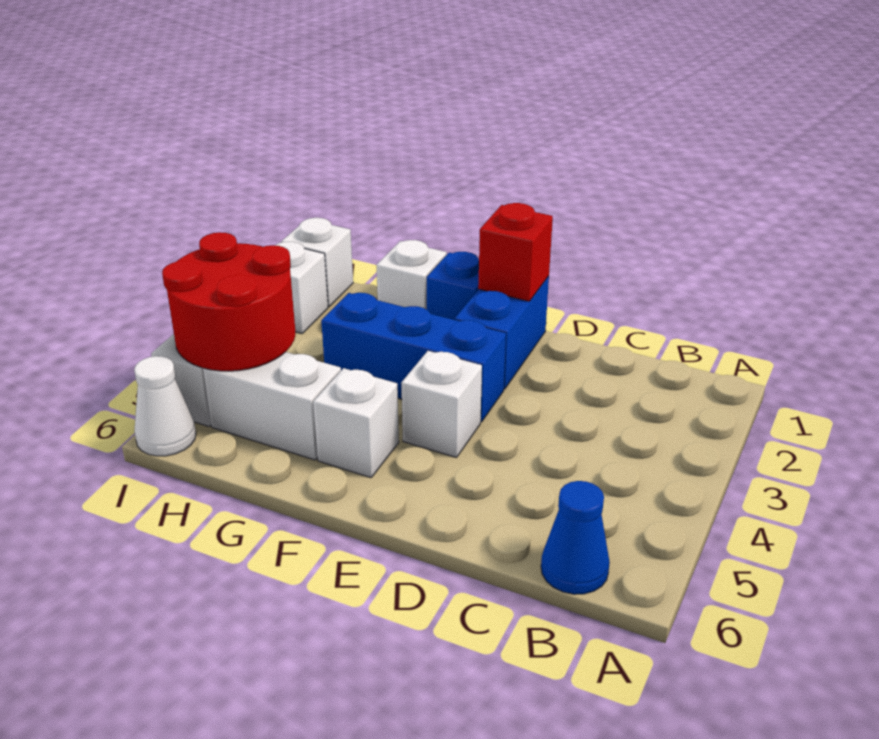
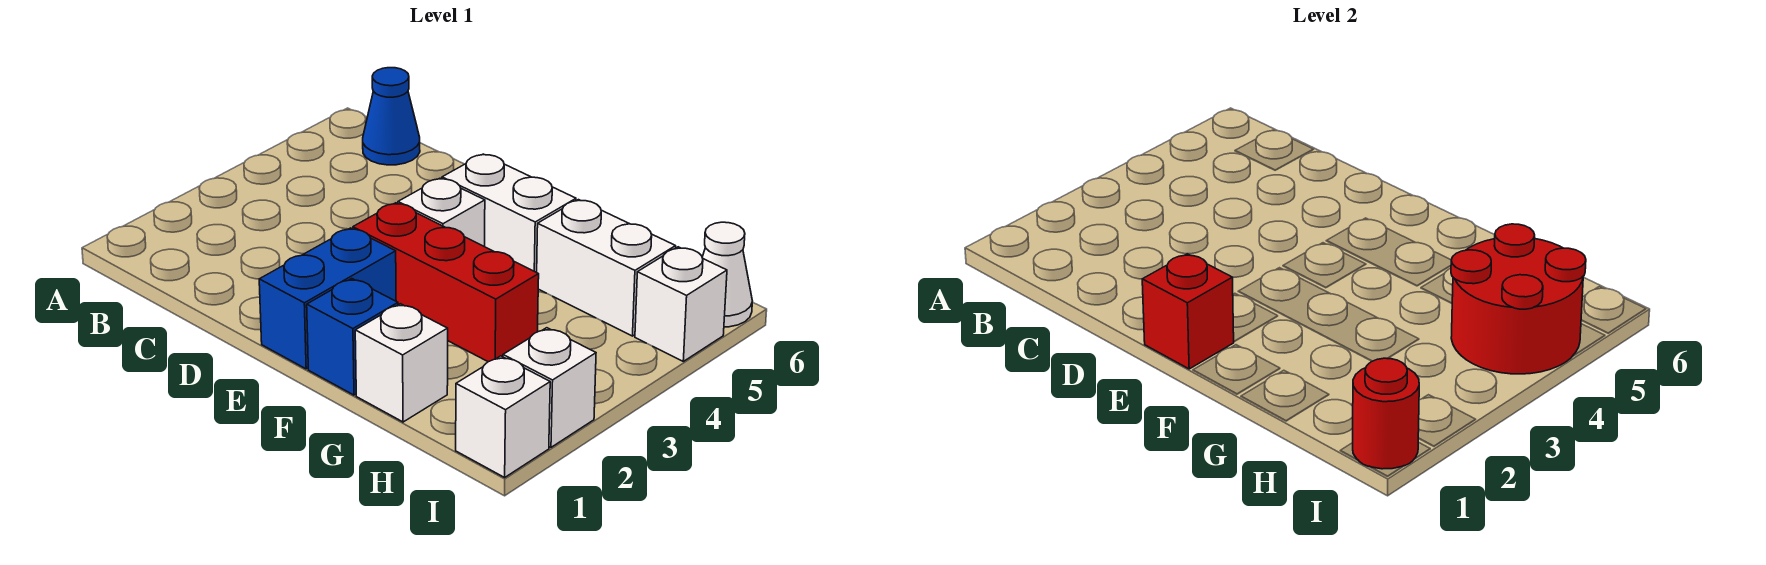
blue 1x3 brick [321,293,506,422] -> red 1x3 brick [353,203,539,362]
white 1x1 brick [313,368,399,478] -> white 1x2 brick [442,154,576,272]
none -> red 1x1 round brick [1353,358,1419,469]

